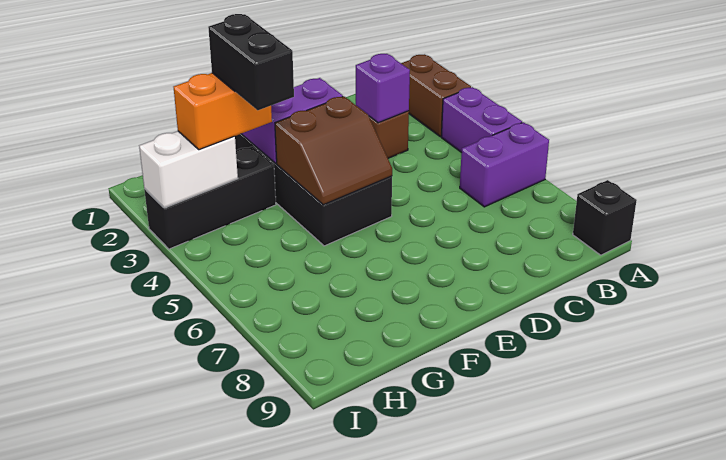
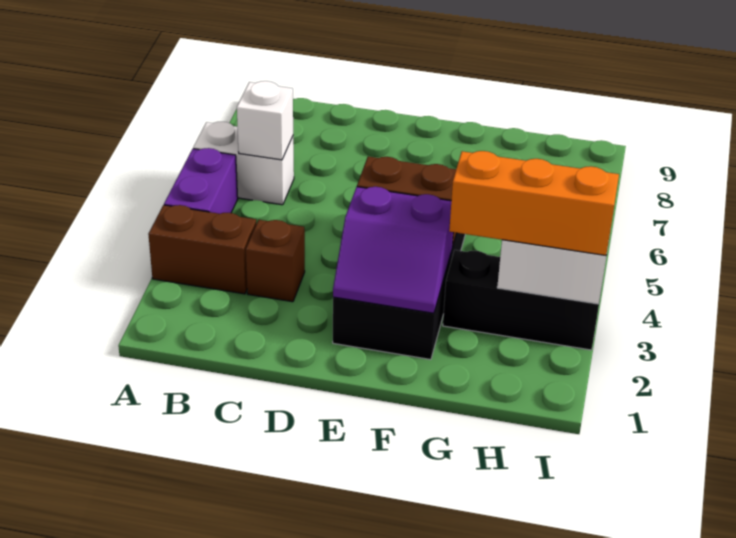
brown 1x2 brick [401,55,471,137] -> brown 1x2 brick turned to [148,205,256,294]
purple 1x2 brick [460,122,549,207] -> white 1x2 brick [193,122,294,205]
black 1x1 brick [573,180,637,255] -> none
none -> white 1x1 brick [237,81,293,160]
purple 1x1 brick [356,54,410,123] -> none
orange 1x2 brick [174,73,272,150] -> orange 1x3 brick [449,151,619,255]
black 1x2 brick [208,14,294,110] -> none

